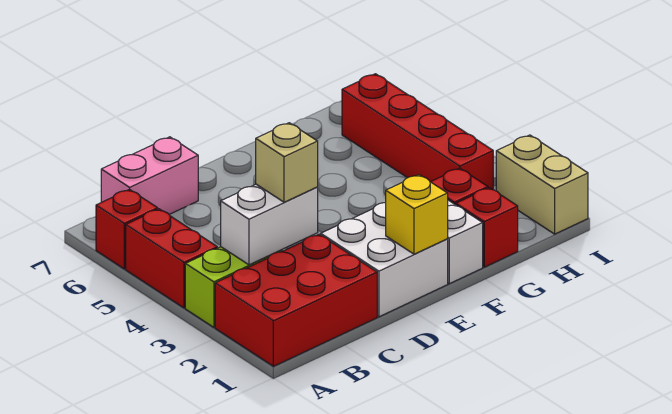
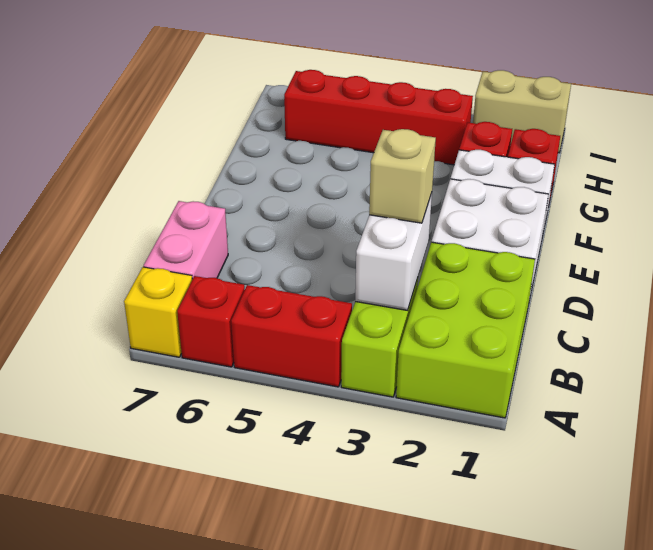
red 2x3 brick [215,234,377,366] -> lime 2x3 brick [396,242,535,418]
yellow 1x1 brick [386,175,448,254] -> yellow 1x1 brick moved to [124,267,192,357]

